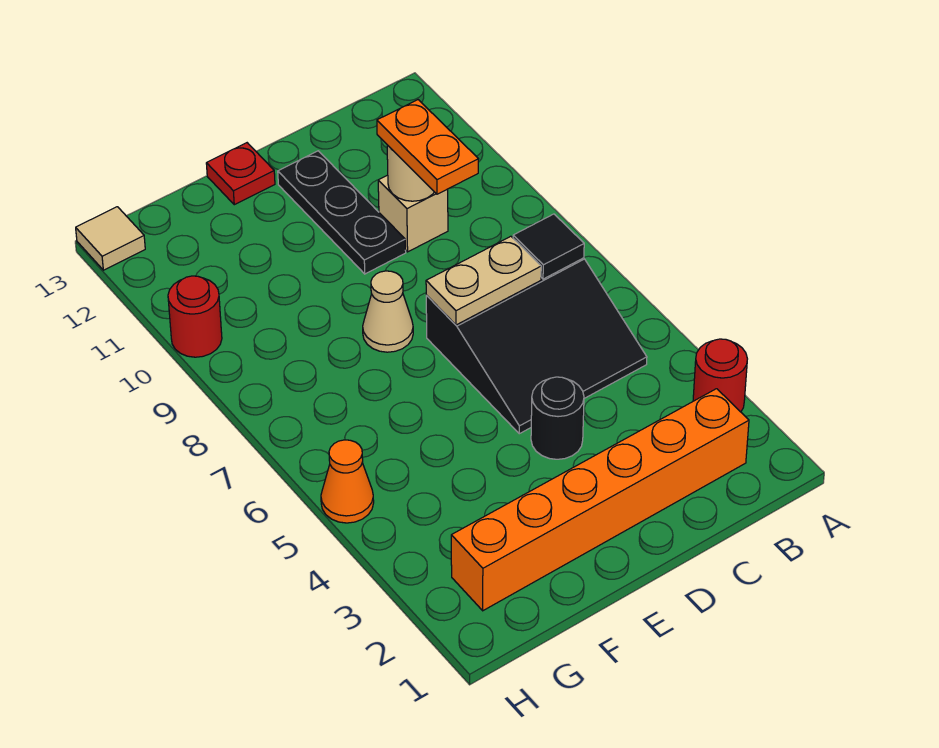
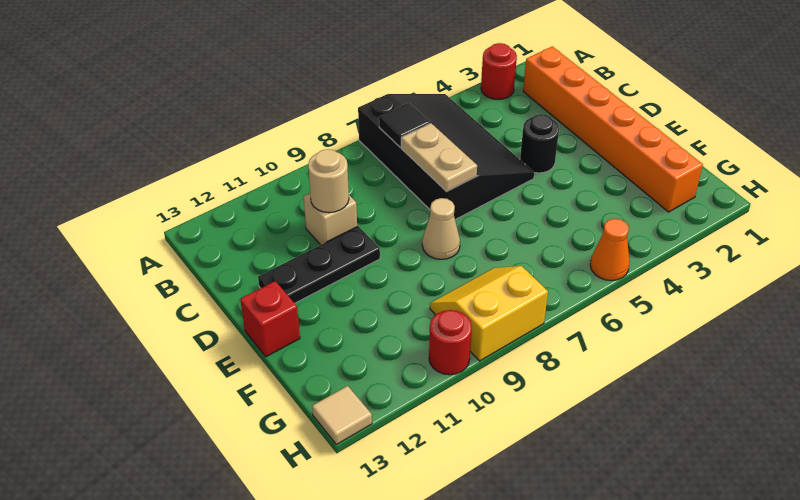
black 3x3 slope [426,258,647,434] -> black 3x4 slope [358,94,534,220]
orange 1x2 plate [377,100,478,194] -> none
red 1x1 plate [206,143,275,205] -> red 1x1 brick [240,281,300,357]
none -> yellow 2x2 slope [430,266,548,361]

